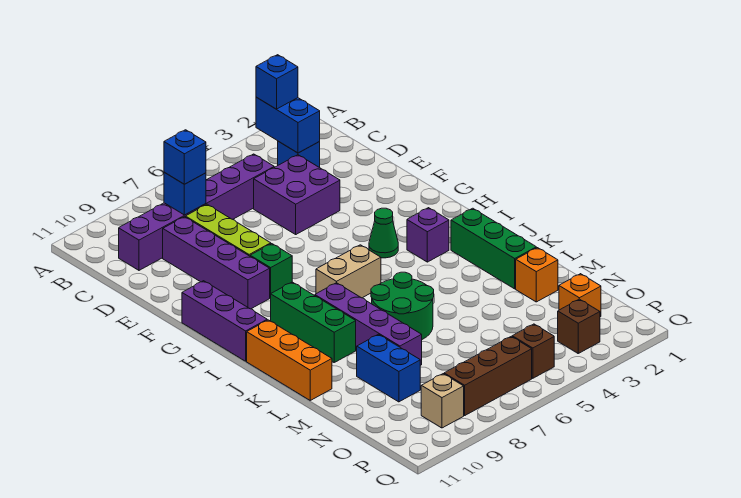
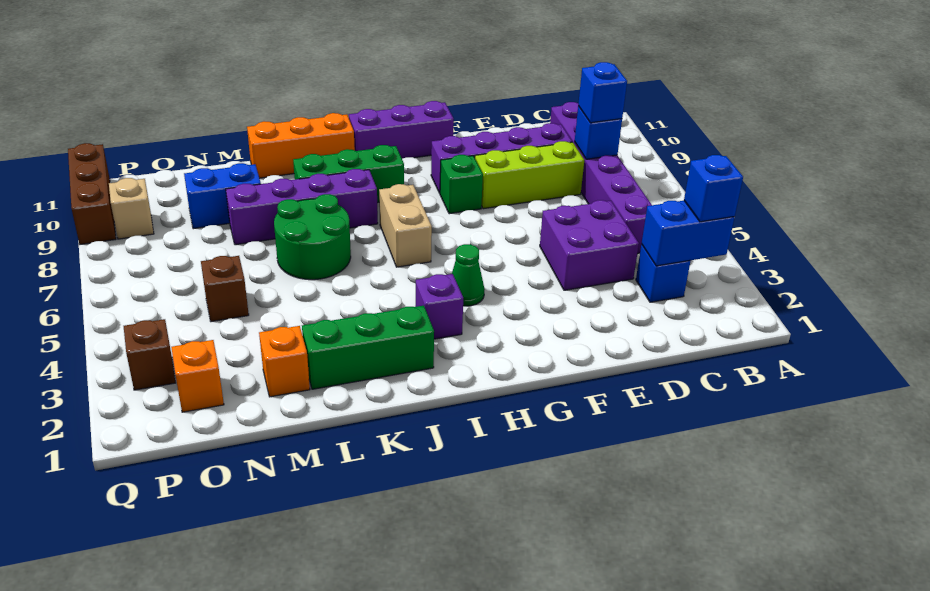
brown 1x1 brick [512,324,554,378] -> brown 1x1 brick moved to [201,256,249,322]
brown 1x3 brick [444,336,532,415] -> brown 1x3 brick moved to [68,143,116,244]

